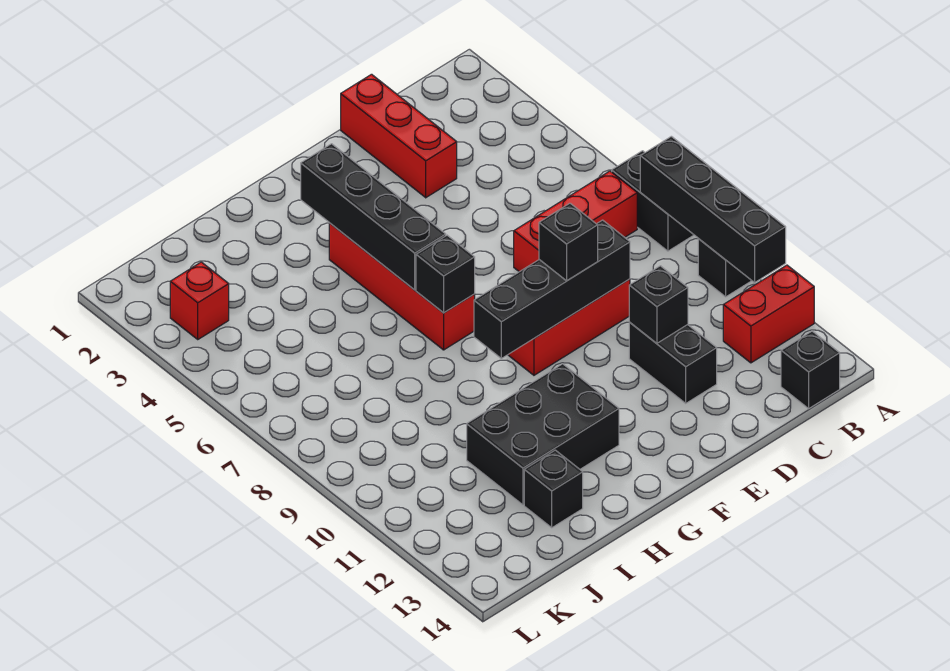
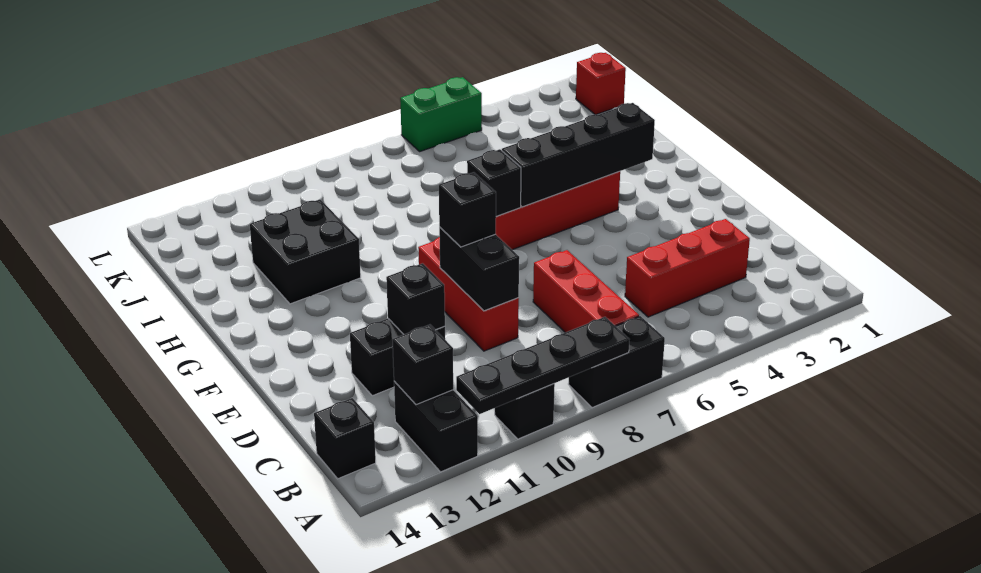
black 1x4 brick [640,136,786,282] -> black 1x4 plate [456,317,630,414]
red 1x2 brick [723,265,814,363] -> black 1x2 brick [394,381,478,472]
red 1x3 brick [341,74,457,198] -> red 1x3 brick moved to [625,219,750,317]
black 1x4 brick [474,220,630,358] -> black 1x2 brick [439,227,519,311]
black 2x3 brick [467,364,619,505] -> black 2x2 brick [250,200,361,304]
black 1x1 brick [524,450,583,528] -> black 1x1 brick moved to [393,325,453,405]
red 1x1 brick [170,262,229,339] -> red 1x1 brick moved to [576,53,626,115]
none -> green 1x2 brick [400,77,482,152]

